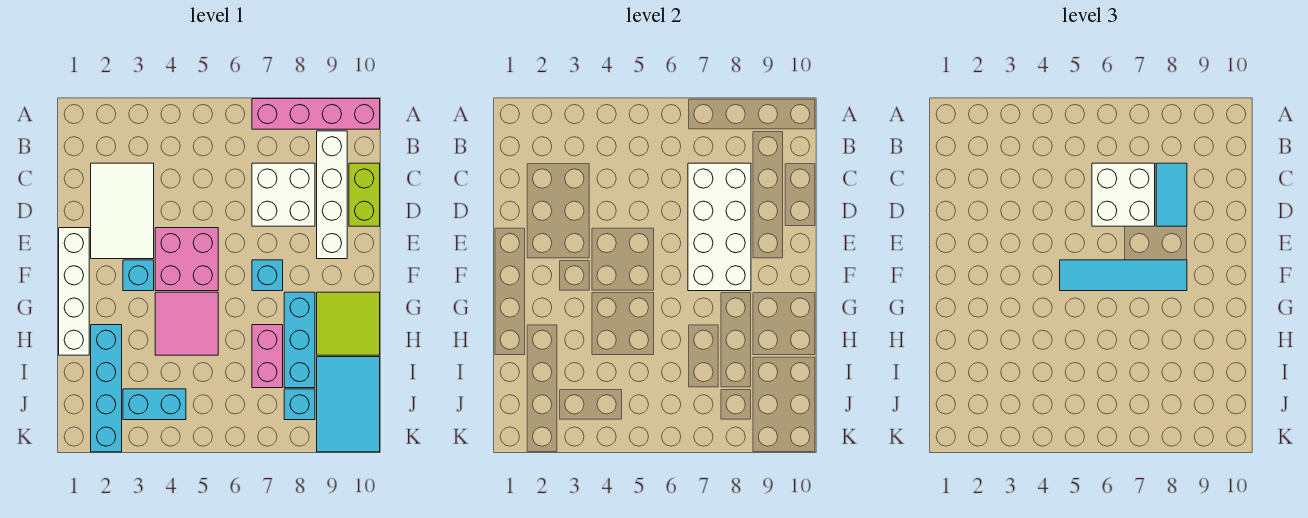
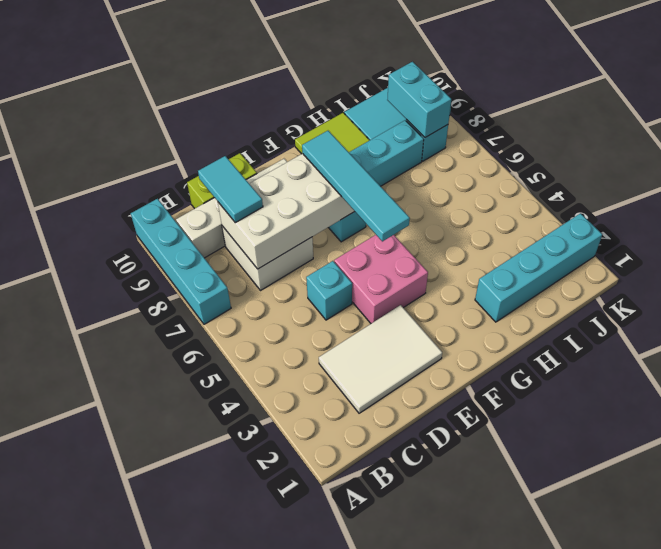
pink 1x4 brick [252,99,380,129] -> cyan 1x4 brick [131,199,231,324]
white 2x2 brick [1092,163,1155,226] -> none
cyan 1x2 tile [1156,163,1187,226] -> cyan 1x2 tile turned to [198,156,263,223]
white 1x4 brick [59,228,89,355] -> none
cyan 1x1 brick [123,260,154,291] -> cyan 1x1 brick moved to [306,261,352,320]
pink 2x2 tile [155,292,218,355] -> none
pink 1x2 brick [252,325,283,388] -> none
cyan 1x2 brick [123,389,186,420] -> cyan 1x2 brick moved to [387,62,451,138]

